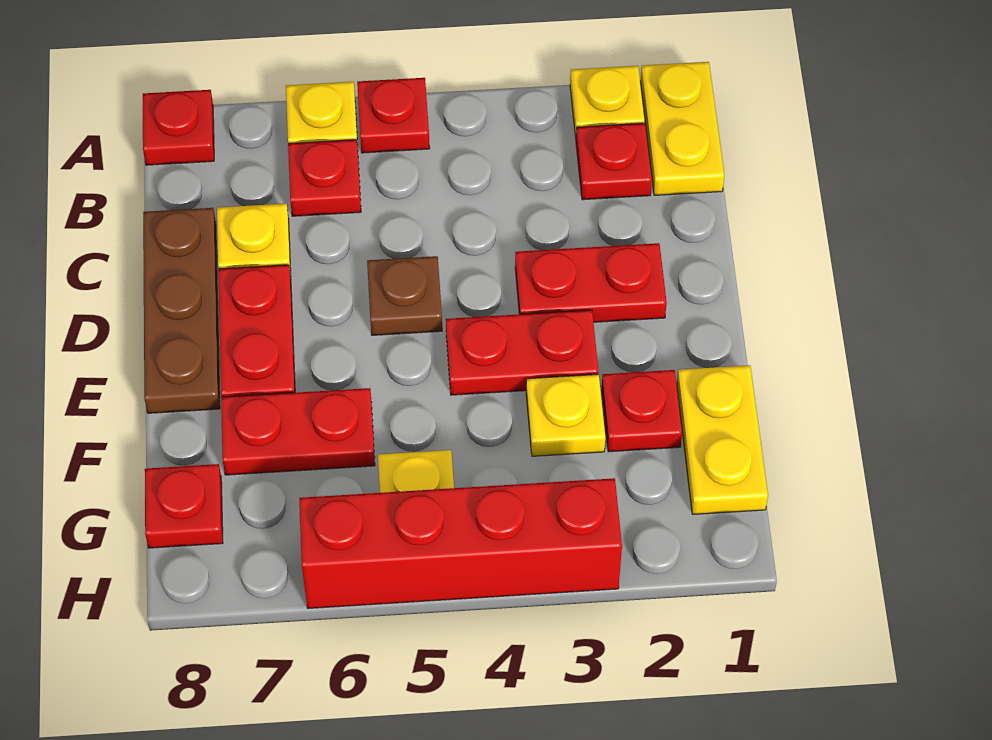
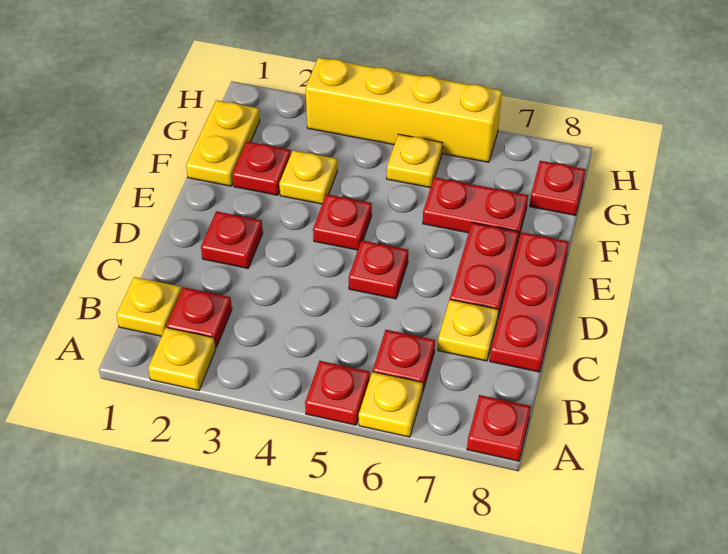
yellow 1x2 plate [640,62,724,195] -> yellow 1x1 plate [116,277,181,336]
brown 1x3 plate [143,208,220,413] -> red 1x3 plate [490,232,569,372]
red 1x2 plate [515,243,667,322] -> red 1x1 plate [201,211,263,268]
brown 1x1 plate [367,256,442,335] -> red 1x1 plate [349,240,408,299]
red 1x2 plate [446,310,599,395] -> red 1x1 plate [313,194,372,250]
red 1x4 brick [299,478,622,608] -> yellow 1x4 brick [306,57,502,162]

